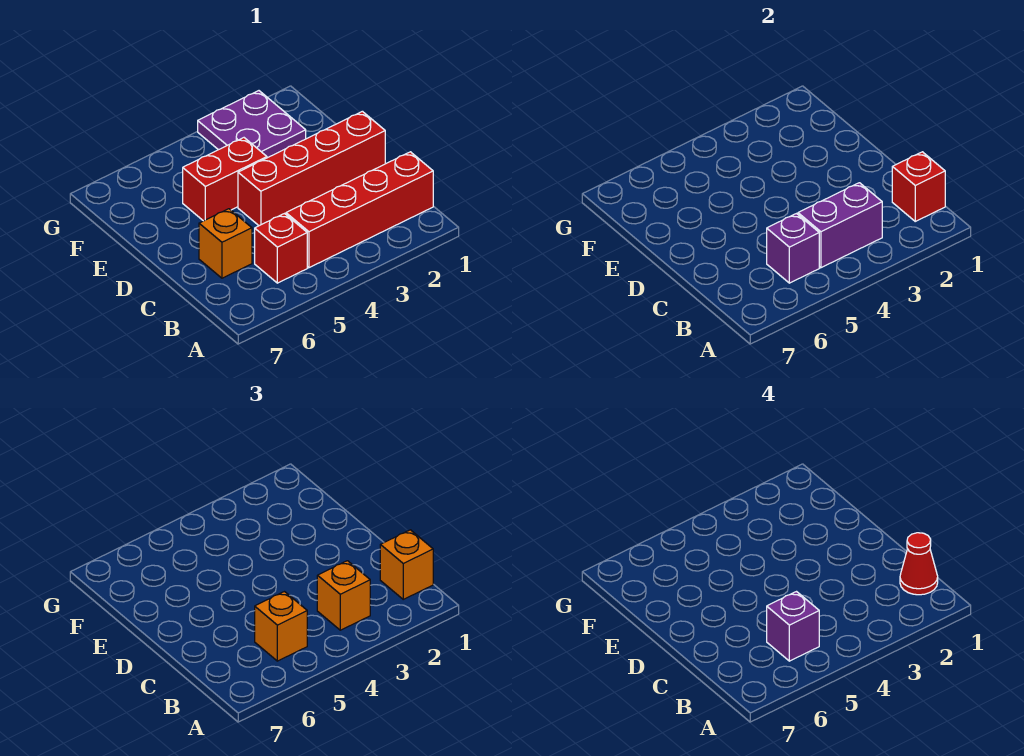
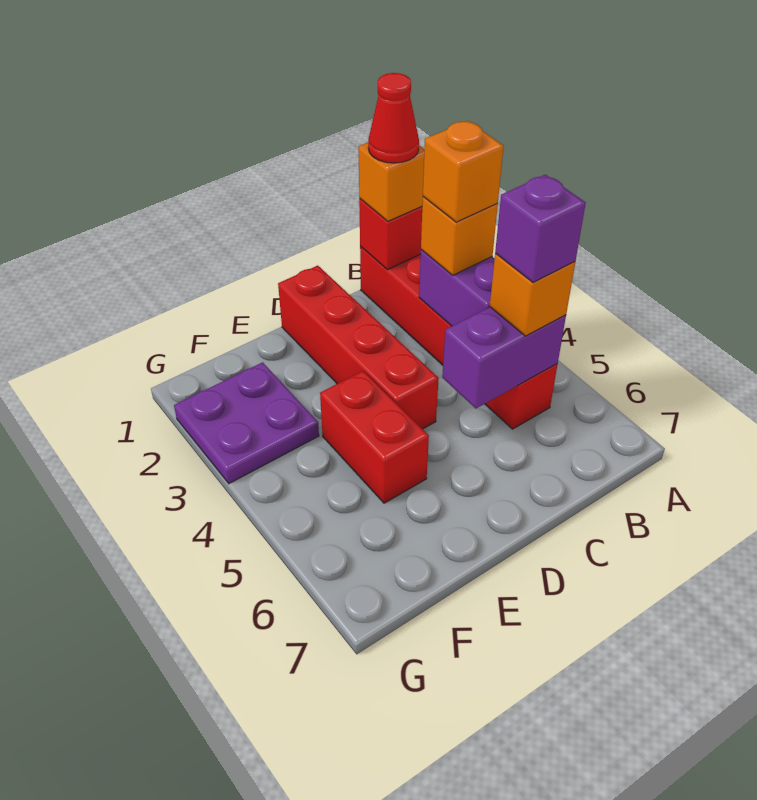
purple 1x1 brick [767,214,819,283] -> purple 1x2 brick [442,307,566,409]
orange 1x1 brick [199,209,252,278] -> orange 1x1 brick moved to [423,121,504,222]

